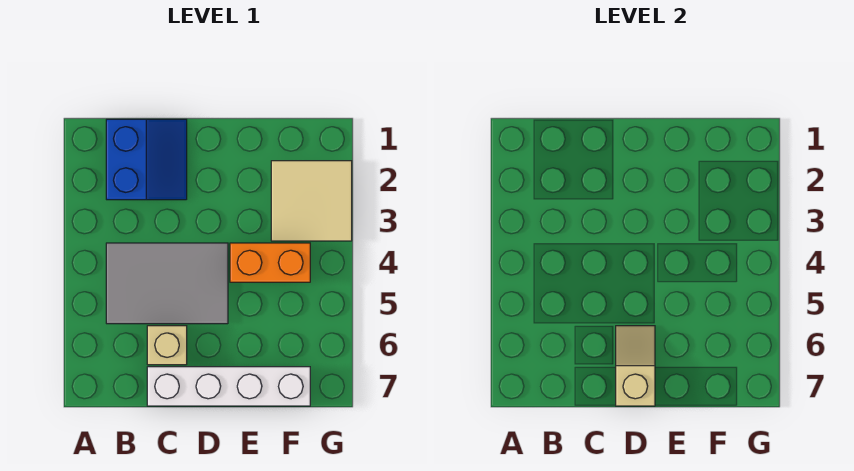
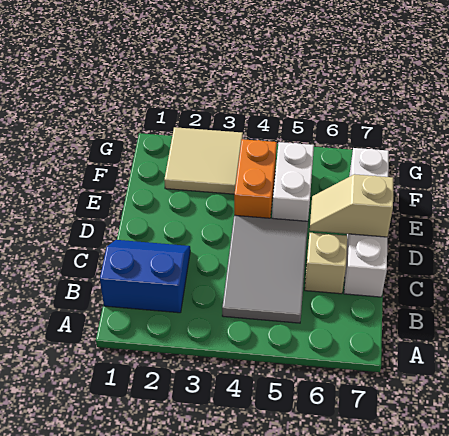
none -> white 1x2 brick [272,142,314,221]

